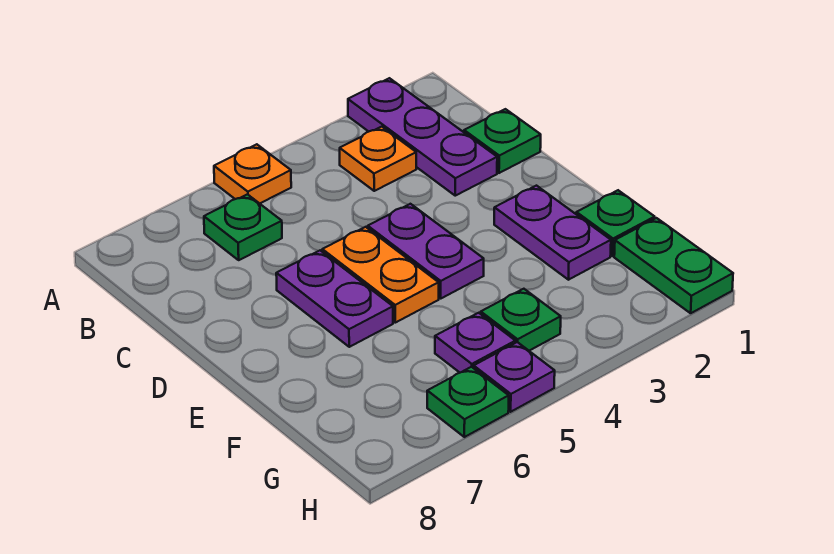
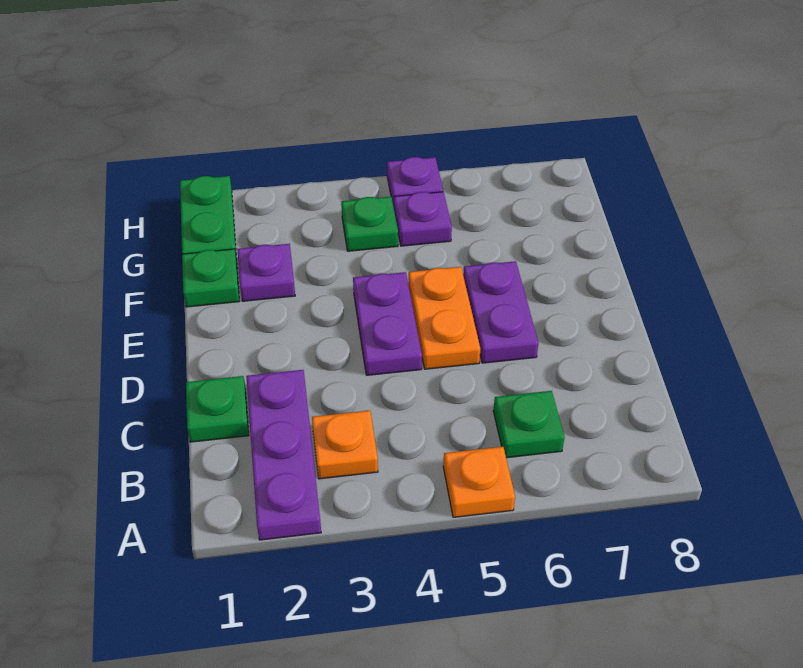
purple 1x2 plate [494,186,611,280] -> purple 1x1 plate [237,244,295,301]
green 1x1 plate [427,367,509,437] -> none

